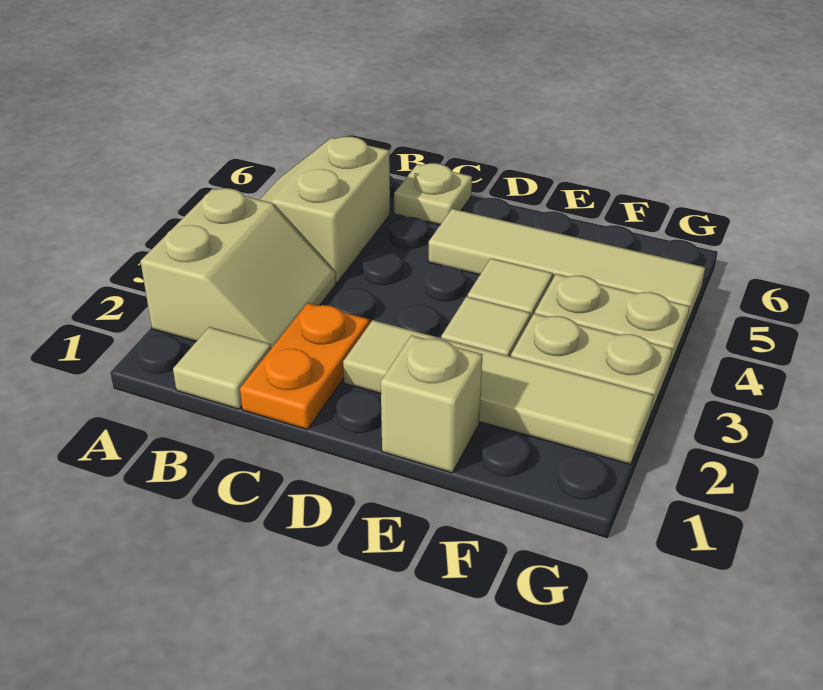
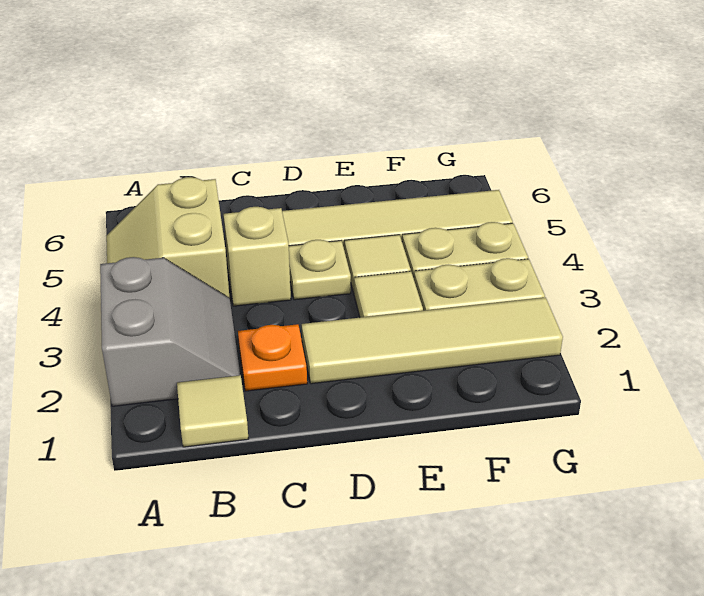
tan 2x2 slope [141,188,336,348] -> grey 2x2 slope [100,257,240,406]
orange 1x2 plate [240,303,370,430] -> orange 1x1 plate [238,324,307,391]
tan 1x1 plate [394,163,472,225] -> tan 1x1 plate moved to [289,240,351,300]
tan 1x1 brick [381,335,483,473] -> tan 1x1 brick moved to [224,207,291,306]

